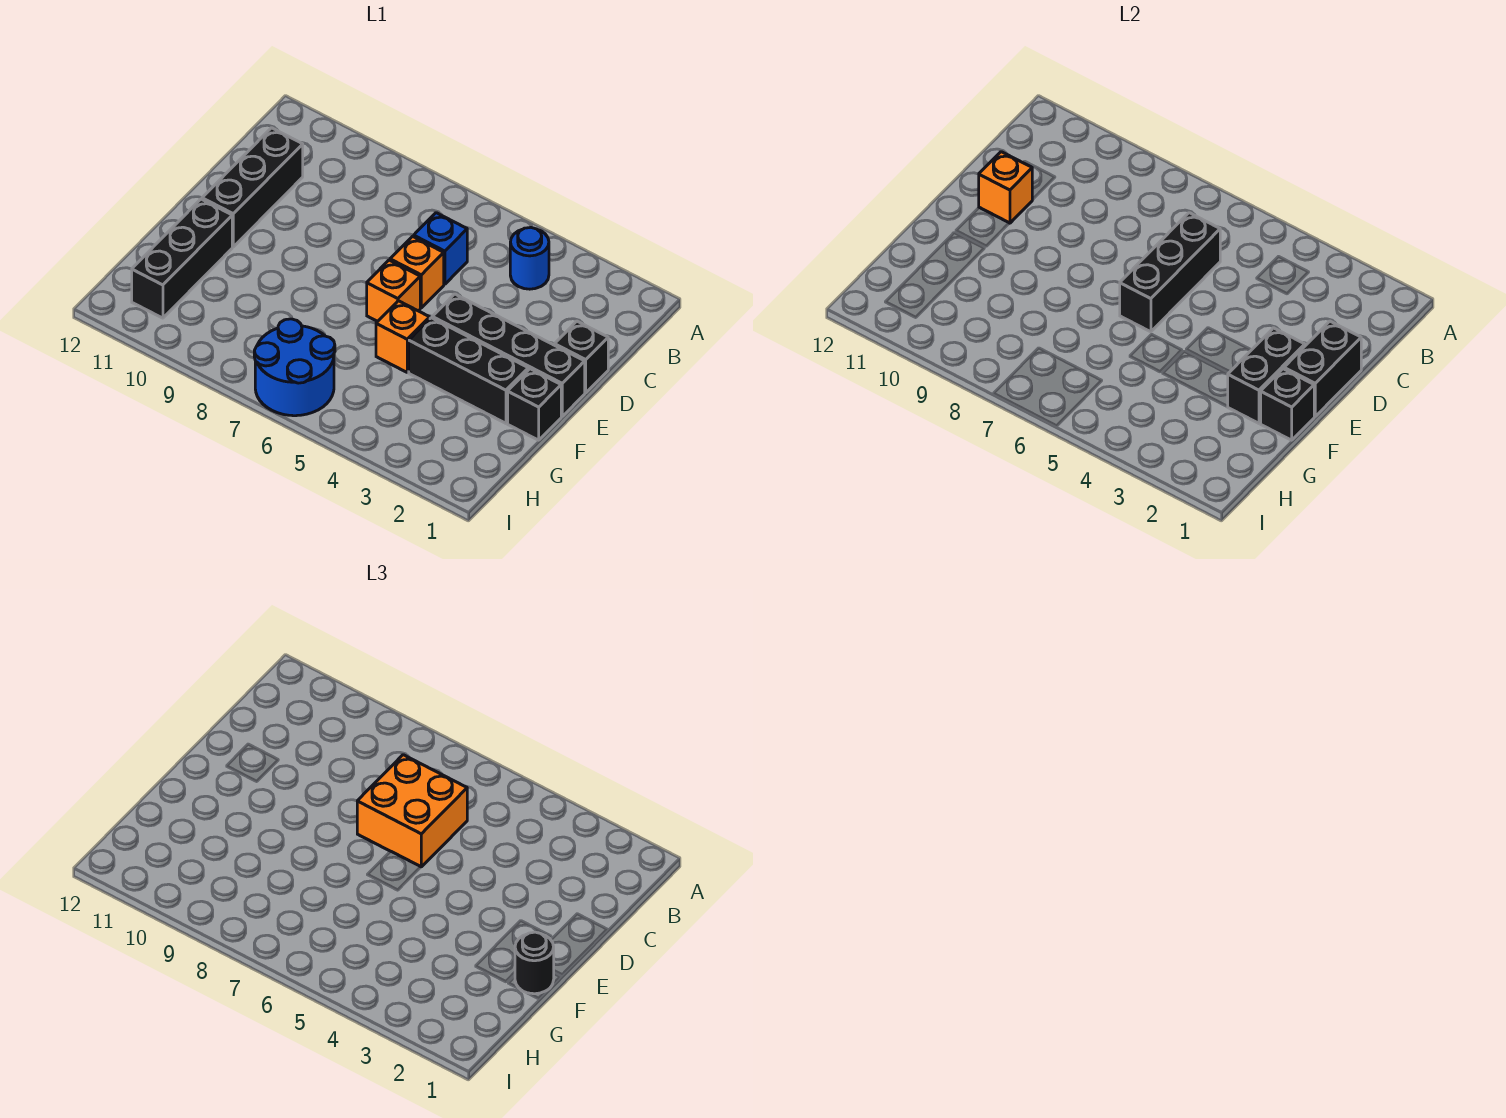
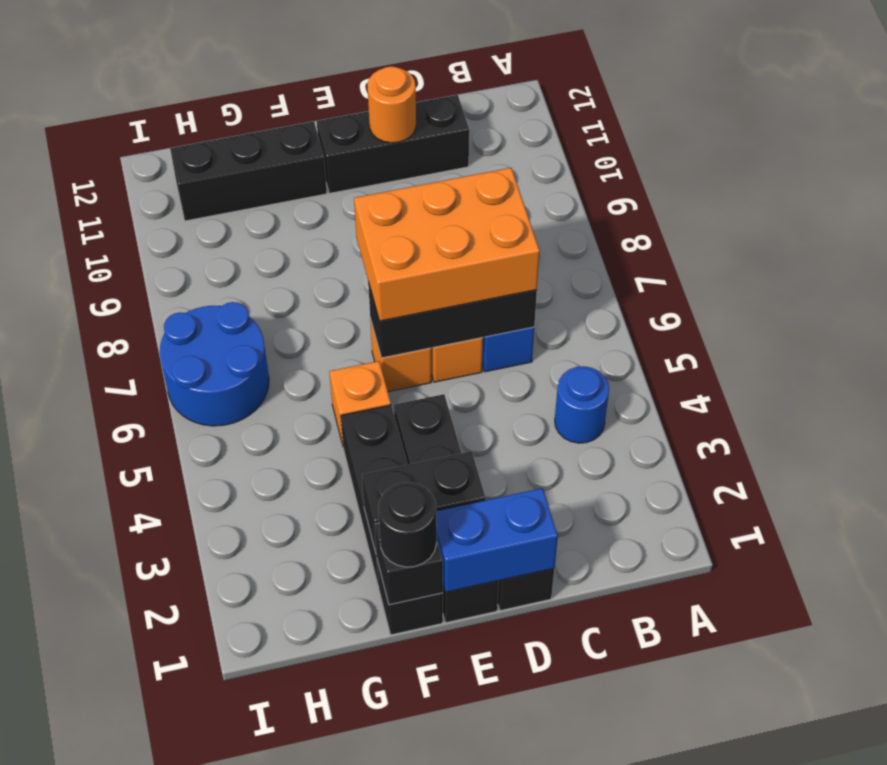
orange 2x2 brick [357,755,467,867] -> orange 2x3 brick [354,168,540,321]
black 1x2 brick [1284,321,1361,416] -> blue 1x2 brick [436,488,558,592]
orange 1x1 brick [979,152,1032,223] -> orange 1x1 round brick [367,66,416,143]

